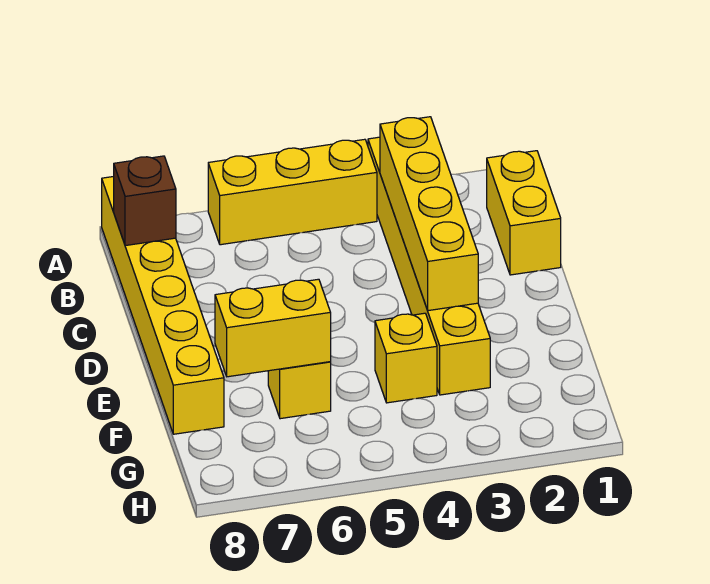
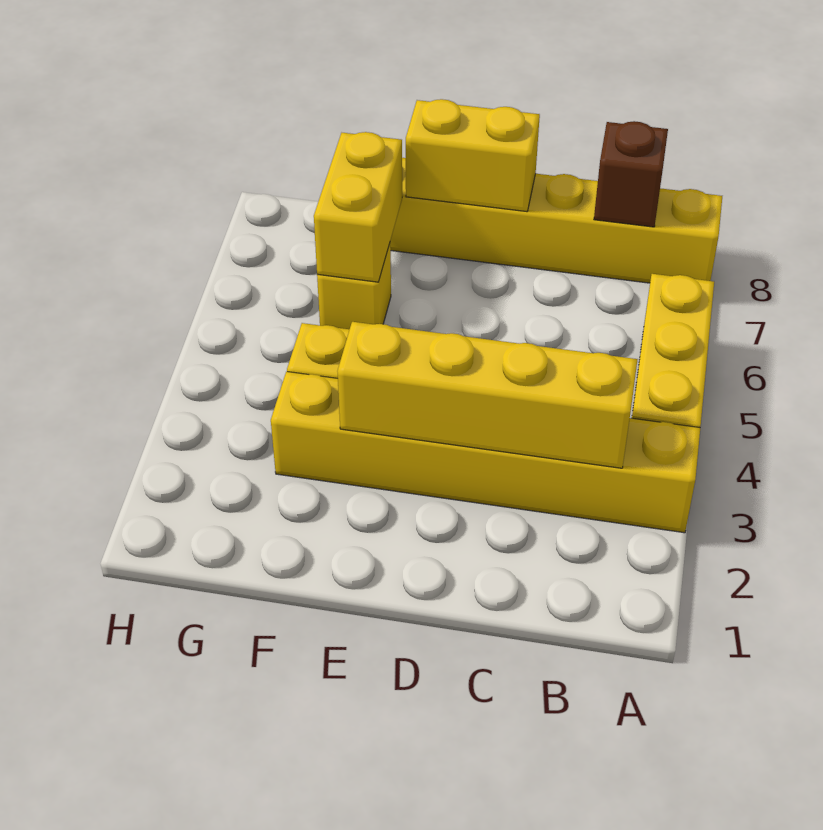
yellow 1x2 brick [487,151,561,275] -> yellow 1x2 brick moved to [406,99,540,212]

